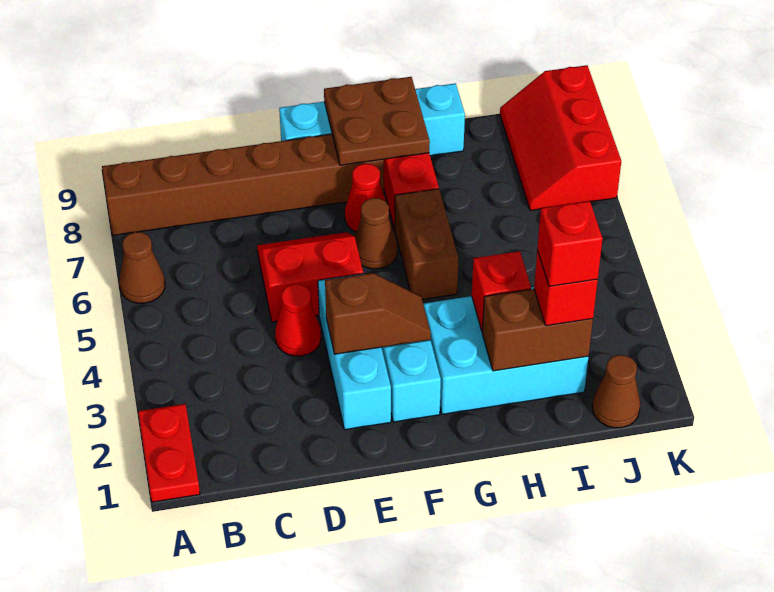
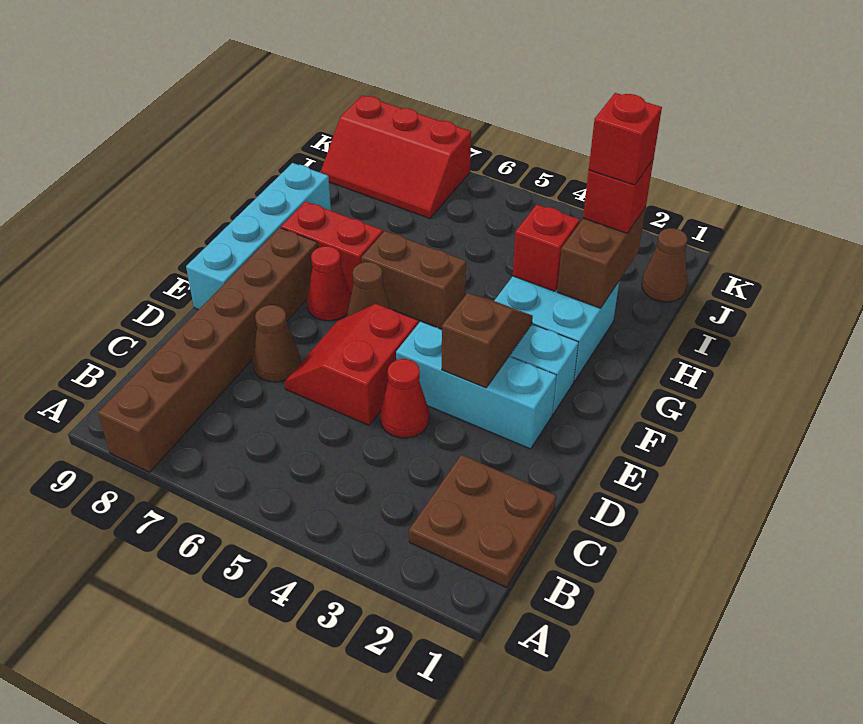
red 1x2 plate [138,404,200,502] -> none
brown 1x1 cone [119,232,165,303] -> brown 1x1 cone moved to [252,305,300,382]
brown 2x2 plate [324,77,430,165] -> brown 2x2 plate moved to [409,455,556,587]
cyan 2x3 brick [423,287,588,414] -> cyan 2x2 brick [494,276,619,382]

